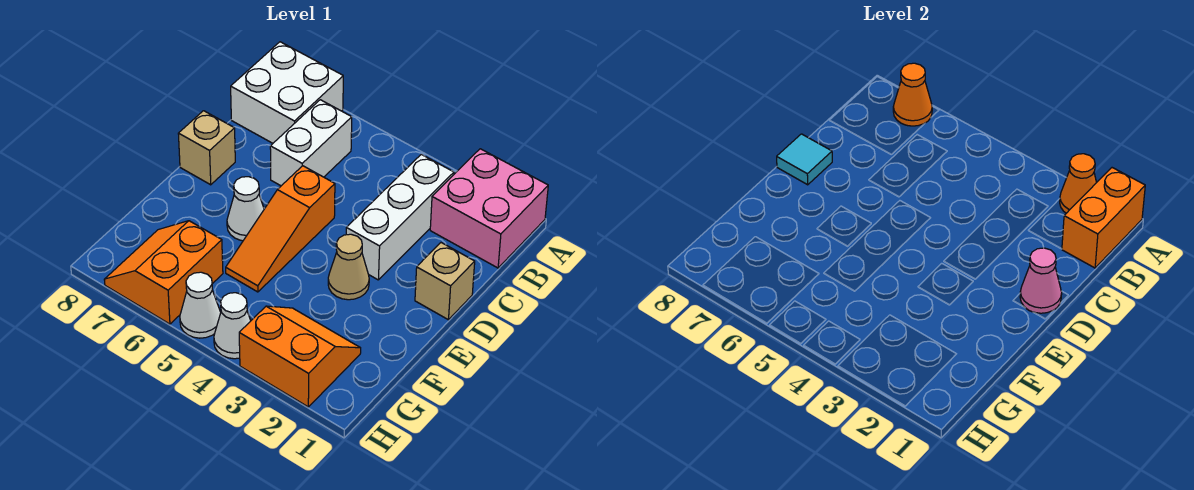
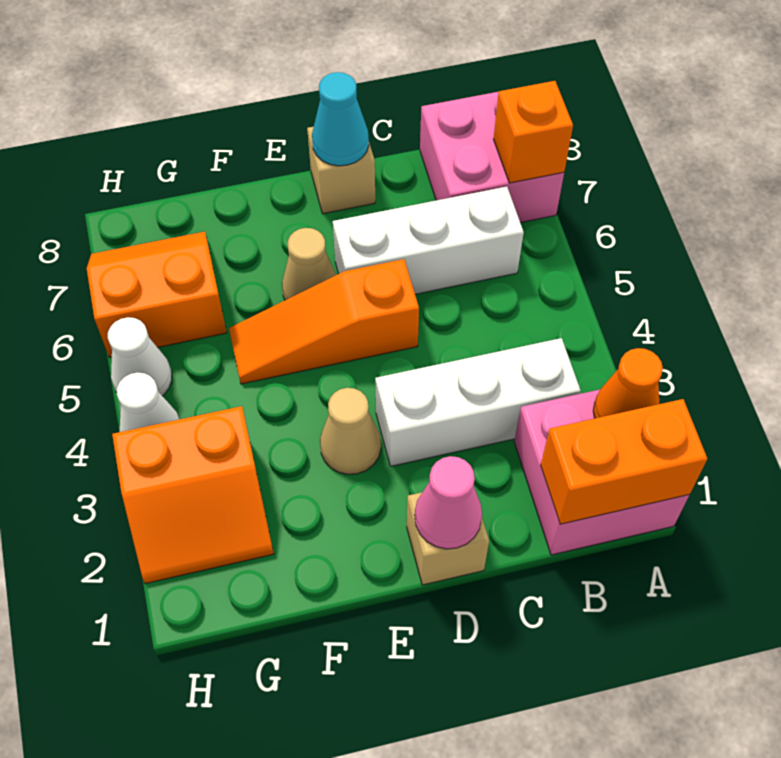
white 2x2 brick [231,42,343,143] -> pink 2x2 brick [420,92,564,223]
orange 1x1 cone [893,63,932,126] -> orange 1x1 brick [494,81,573,183]
white 1x2 brick [270,100,352,186] -> white 1x3 brick [333,187,524,294]
cyan 1x1 tile [777,134,832,185] -> cyan 1x1 cone [312,72,369,166]
white 1x1 cone [227,177,264,241] -> tan 1x1 cone [282,228,336,300]
orange 2x2 slope [239,306,361,407] -> orange 2x2 slope turned to [112,406,274,584]

